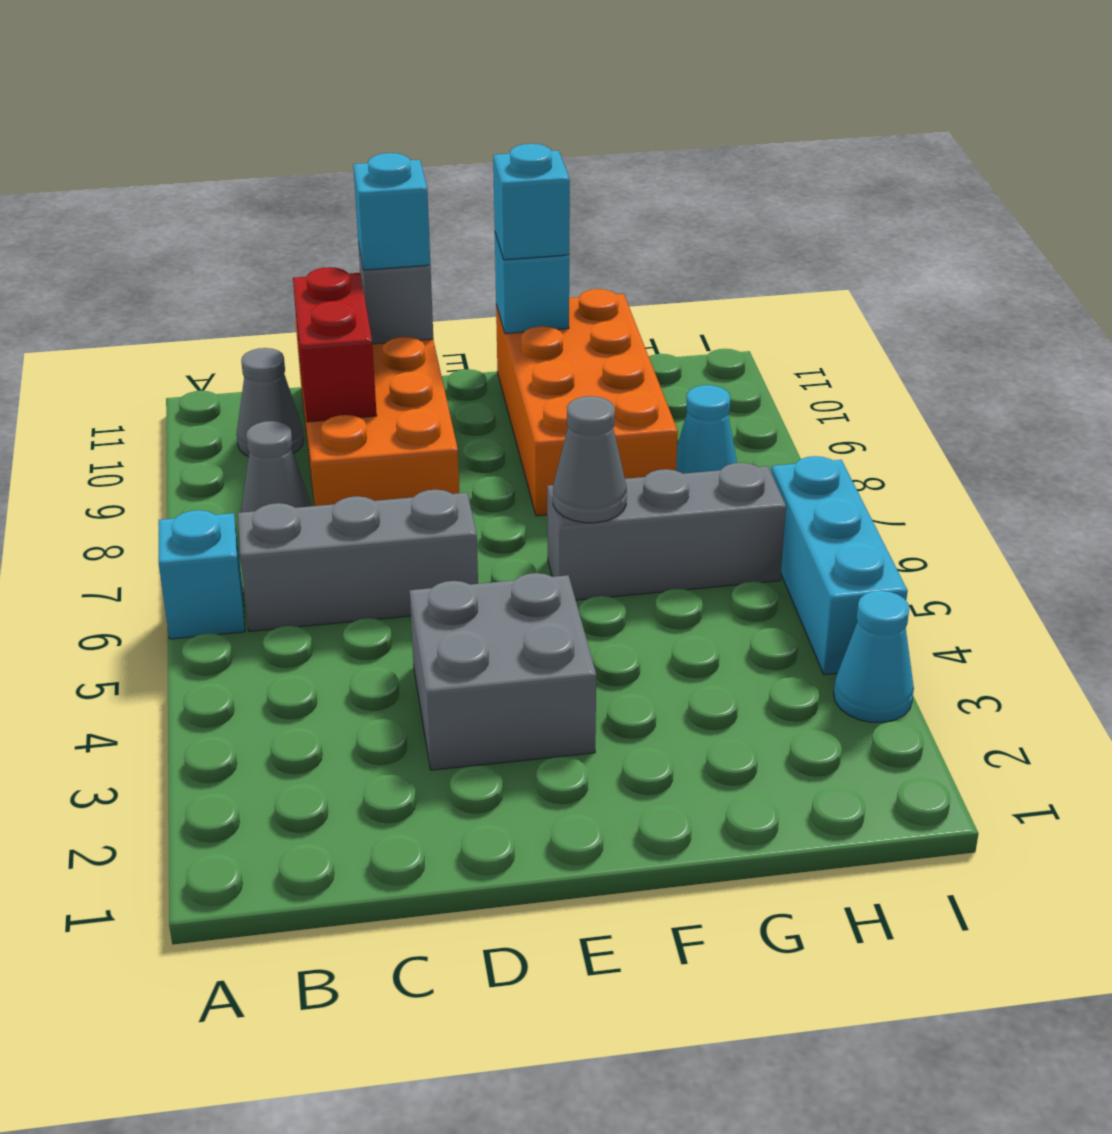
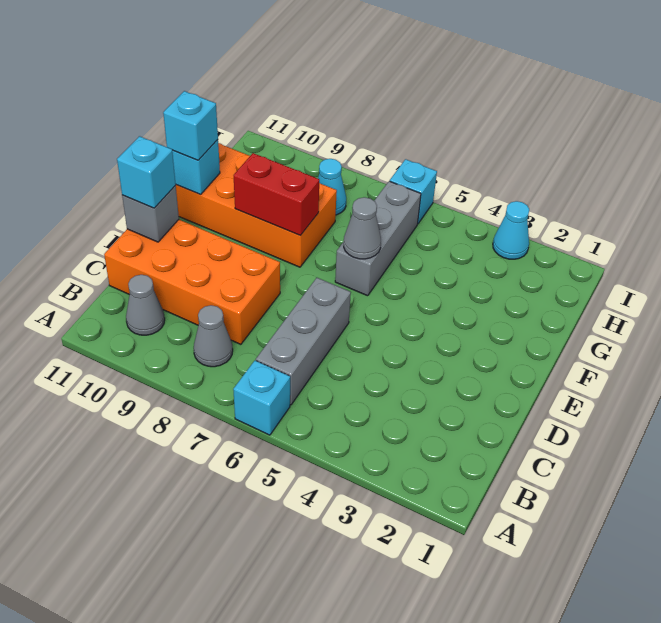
red 1x2 brick [293,267,377,422] -> red 1x2 brick moved to [234,153,319,236]
grey 2x2 brick [410,573,596,770] -> none
cyan 1x3 brick [771,456,908,675] -> cyan 1x1 brick [390,159,437,223]

